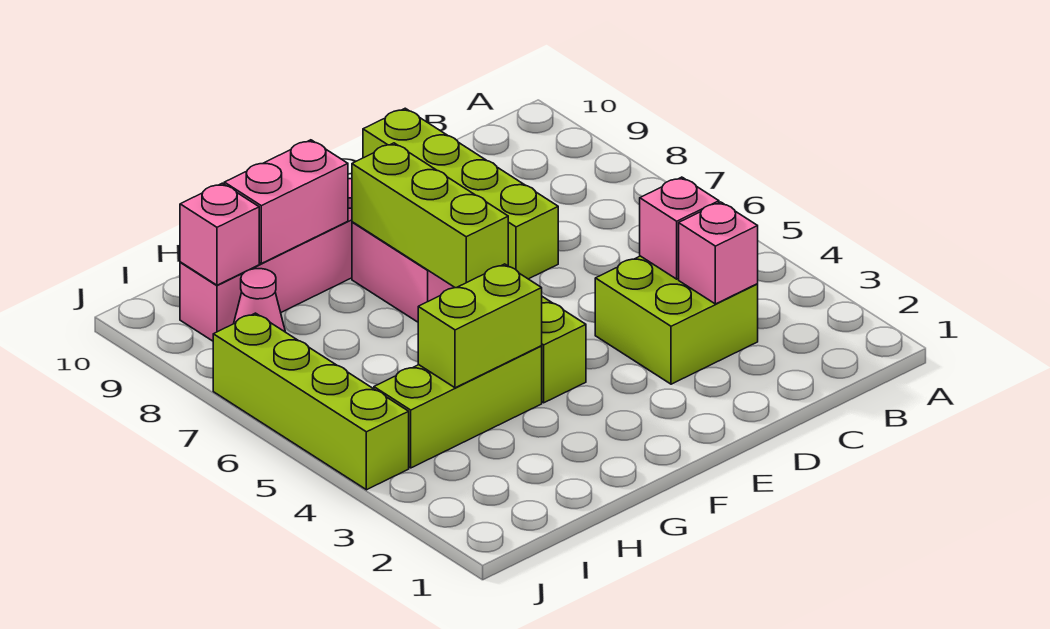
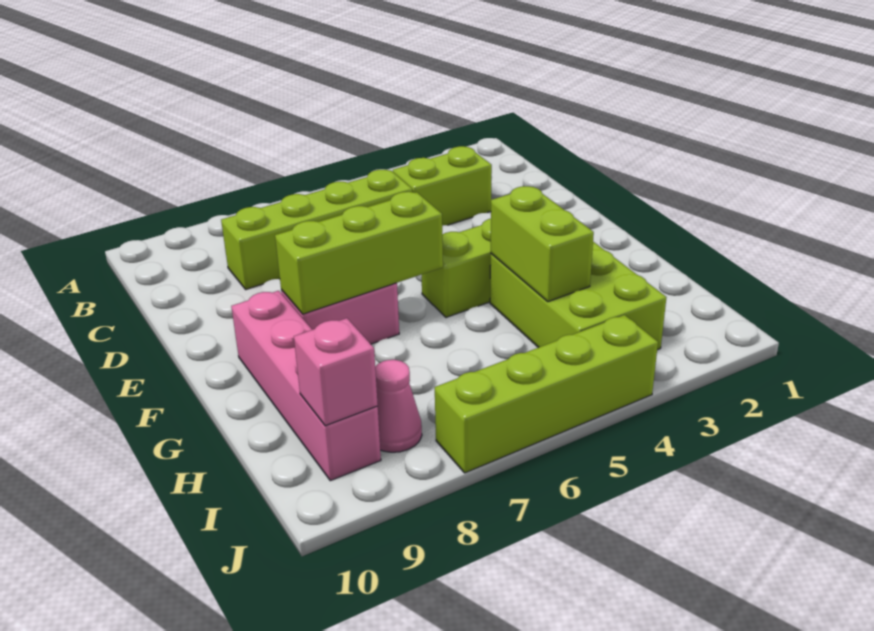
lime 2x2 brick [595,256,758,384] -> lime 1x2 brick [393,146,492,226]
pink 1x1 brick [679,202,758,304] -> none
pink 1x1 brick [640,177,719,279] -> none
lime 1x4 brick [363,108,558,279] -> lime 1x4 brick moved to [221,170,412,289]
lime 1x3 brick [374,346,542,468] -> lime 2x3 brick [490,242,667,350]
pink 1x2 brick [224,140,348,263] -> none

